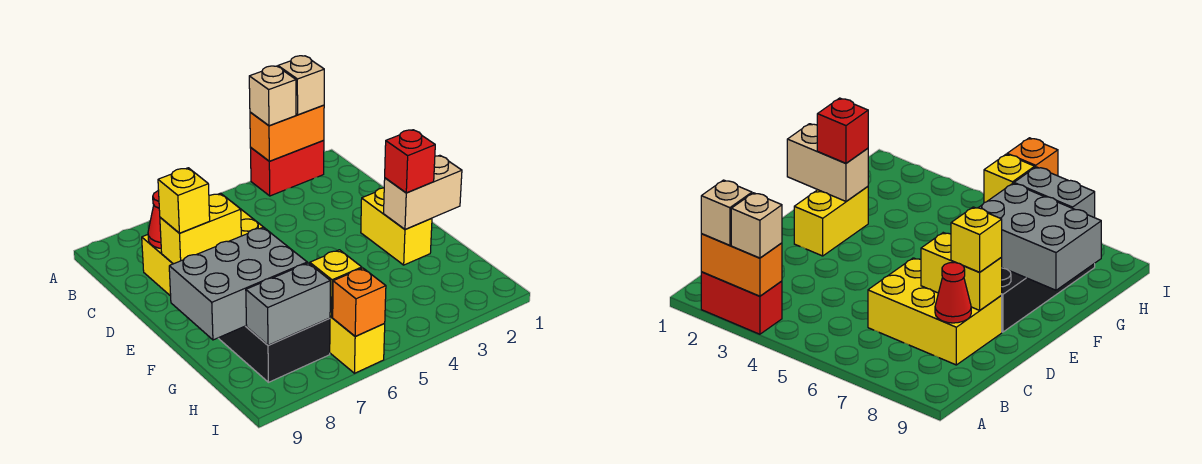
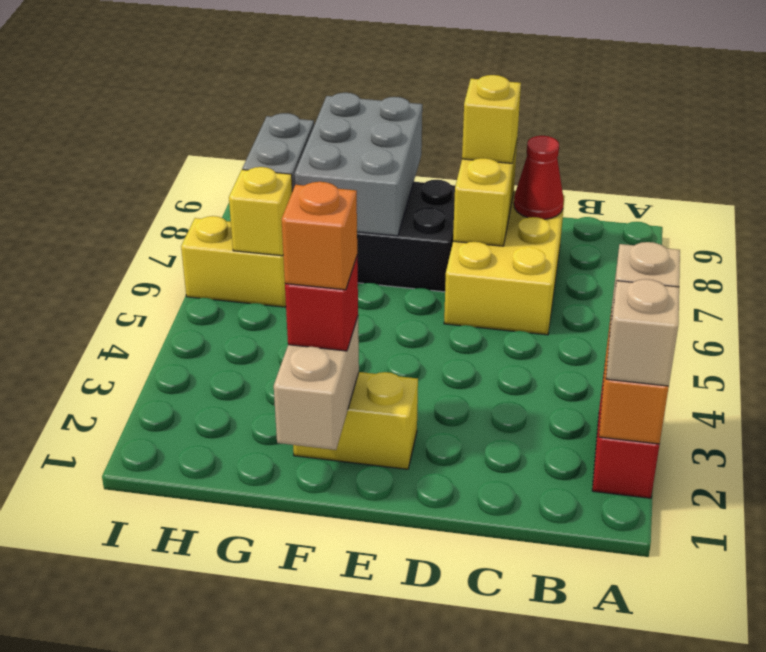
orange 1x1 brick [333,268,386,336] -> orange 1x1 brick moved to [282,182,357,290]

